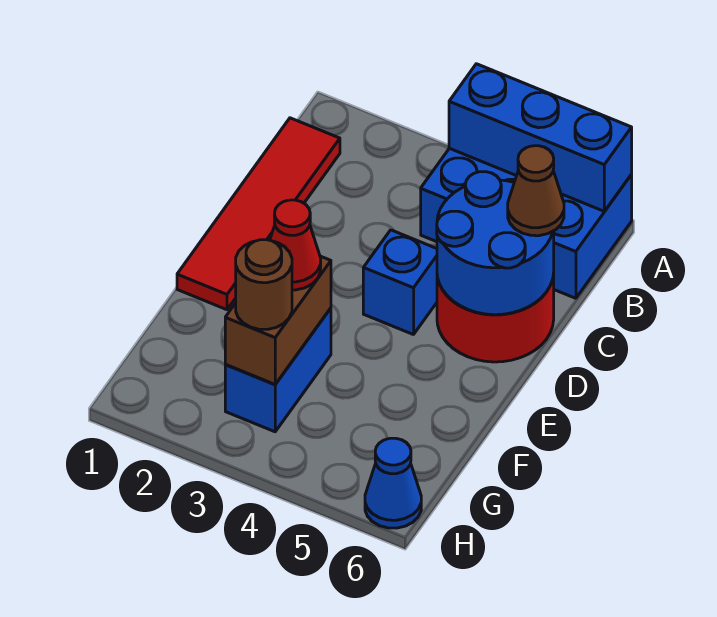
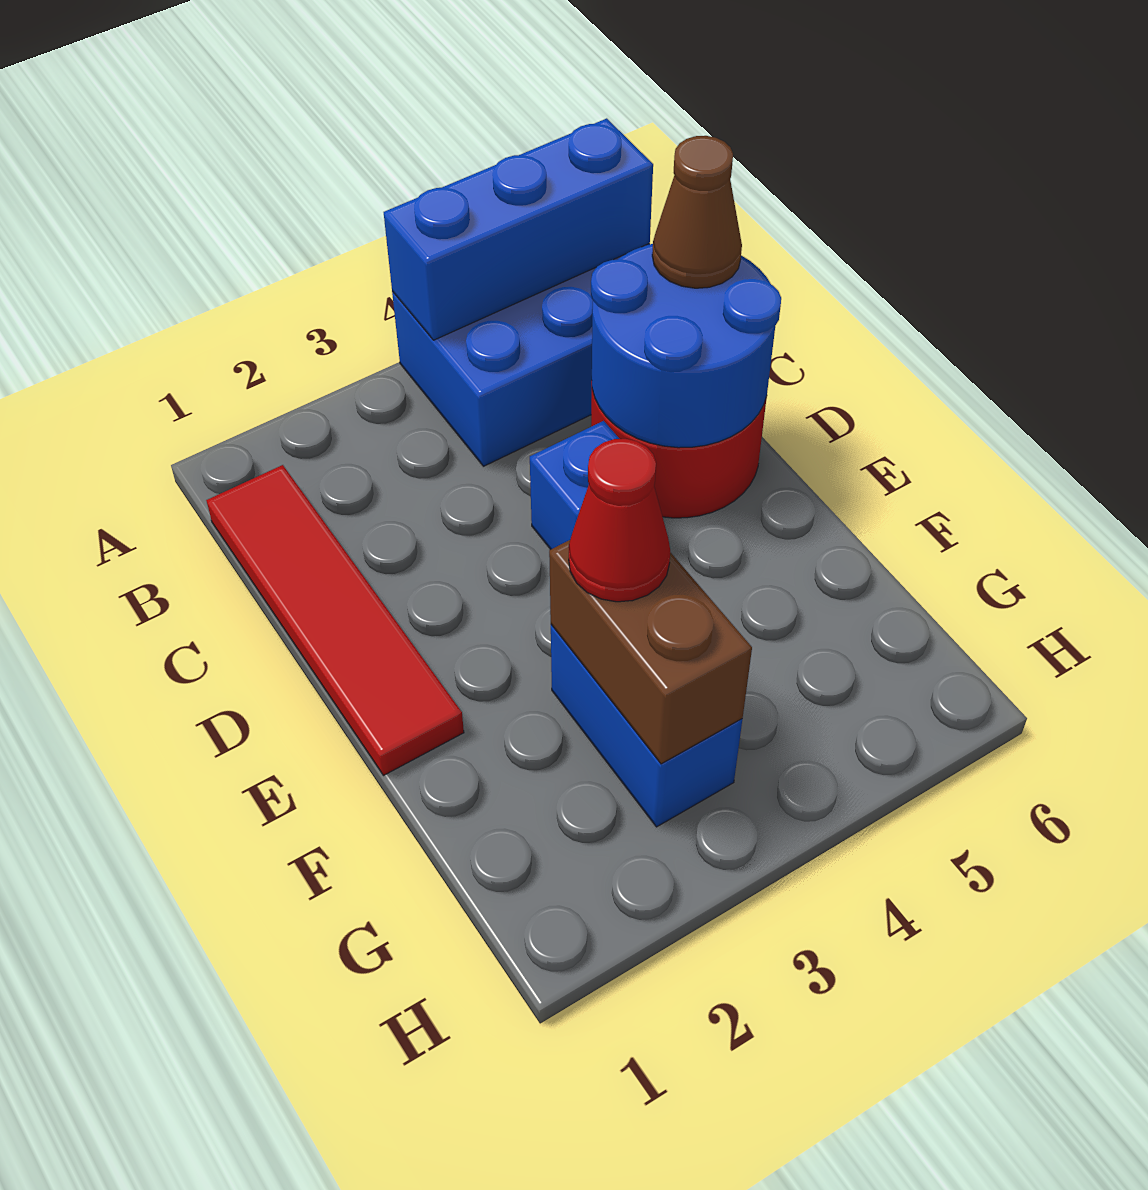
brown 1x1 round brick [236,240,292,329] -> none
blue 1x1 cone [365,438,421,528] -> none

